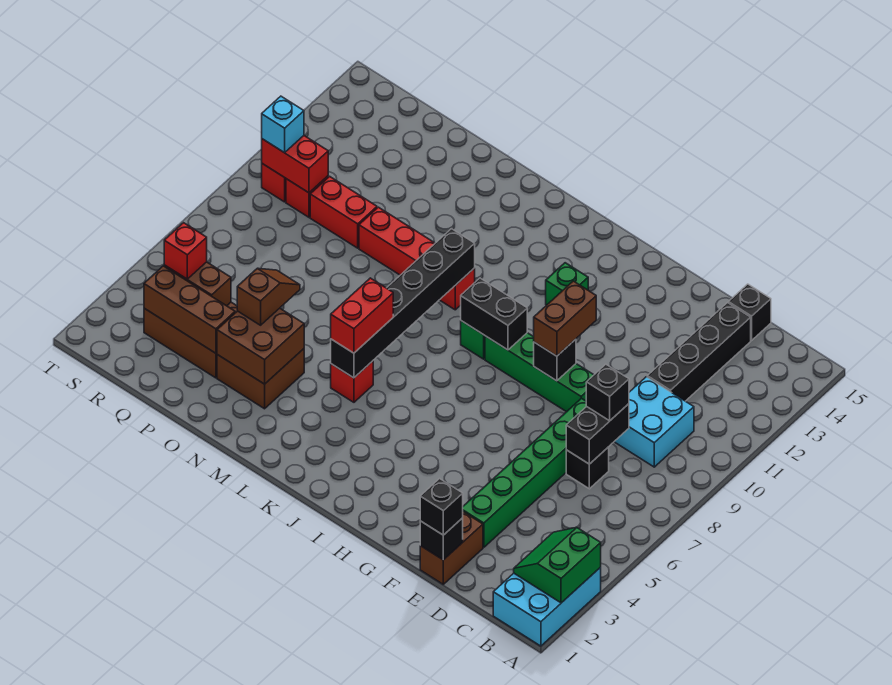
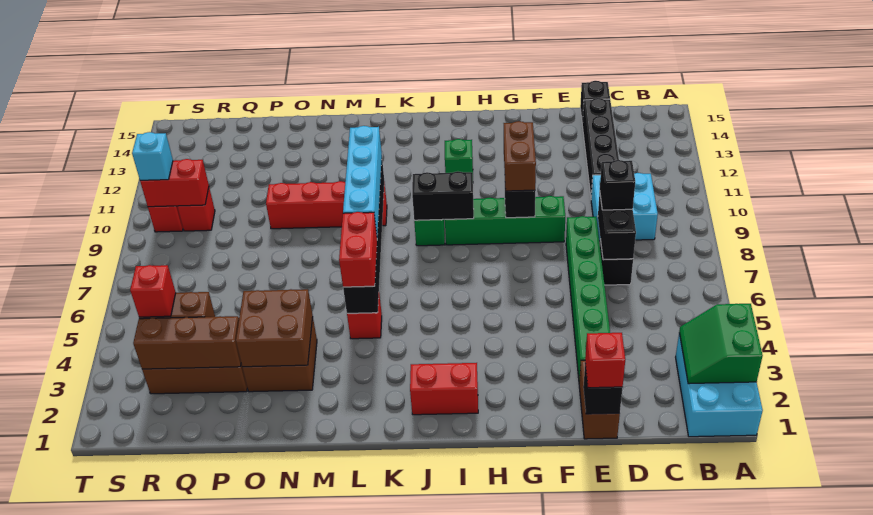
black 1x1 brick [420,479,463,535] -> red 1x1 brick [585,333,625,388]
none -> cyan 1x4 brick [343,126,382,234]
brown 1x2 slope [237,268,300,325] -> none
red 1x2 brick [310,176,377,248] -> red 1x2 brick moved to [410,363,478,415]

